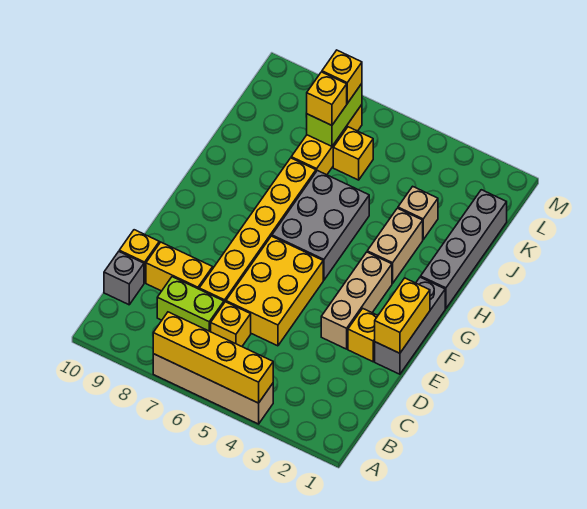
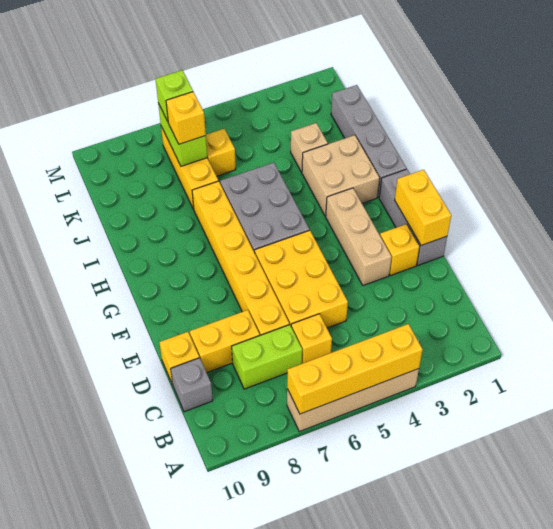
tan 1x2 brick [367,208,423,283] -> tan 2x2 brick [302,135,380,216]
yellow 1x1 brick [322,50,362,103] -> lime 1x1 brick [156,70,193,122]

